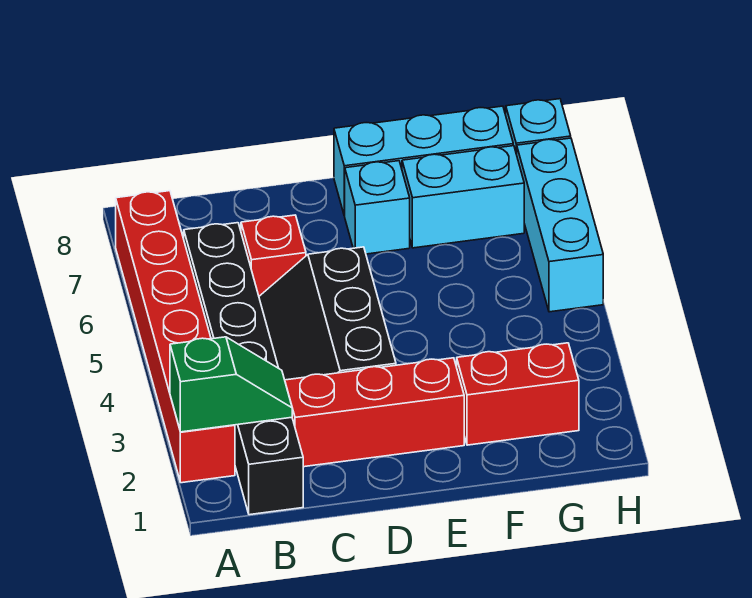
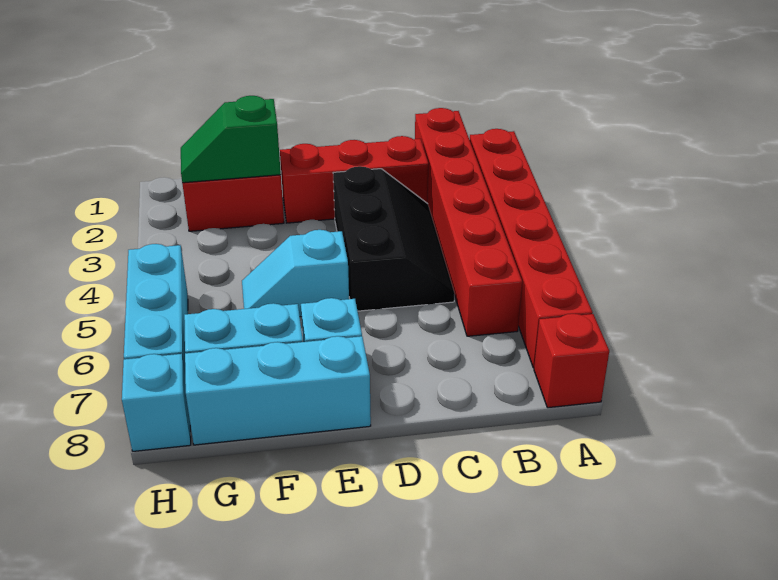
green 1x2 slope [170,337,292,432] -> green 1x2 slope moved to [181,96,281,183]
black 1x6 brick [184,223,303,515] -> red 1x6 brick [415,108,522,336]
red 1x1 brick [241,215,306,296] -> red 1x1 brick moved to [534,314,609,408]
none -> cyan 1x2 slope [242,230,349,317]

